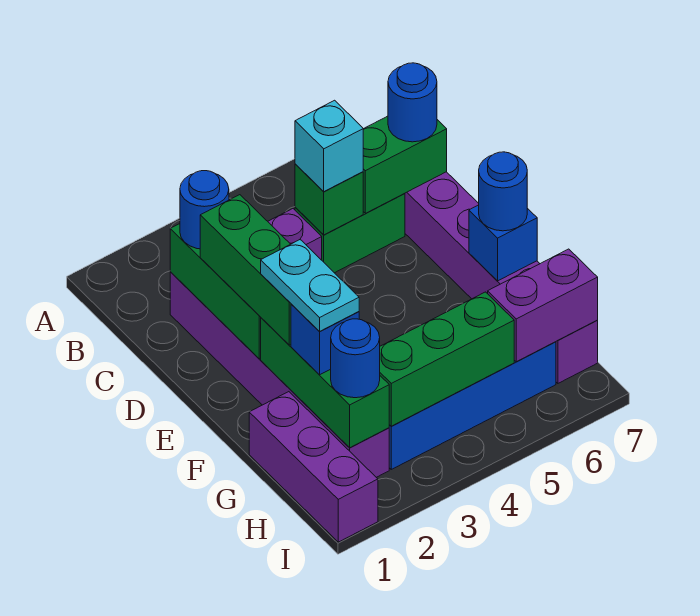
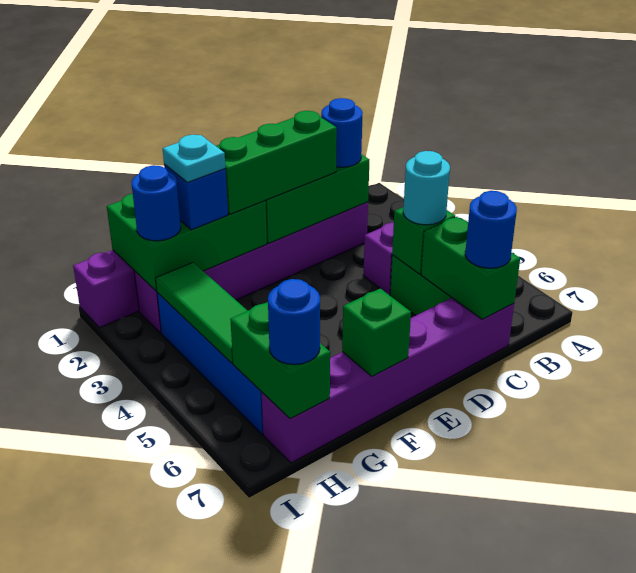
cyan 1x1 brick [295,100,363,192] -> cyan 1x1 round brick [403,151,450,225]
green 1x3 brick [261,318,389,448] -> green 2x3 brick [107,194,267,291]
cyan 1x2 plate [261,240,359,332] -> cyan 1x1 plate [163,135,225,182]
blue 1x1 brick [469,205,537,281] -> green 1x1 brick [342,288,411,376]
blue 1x1 round brick [479,152,527,231] -> blue 1x1 round brick moved to [268,279,320,365]
green 1x3 brick [380,292,514,426] -> green 1x3 tile [156,262,248,363]
purple 1x2 brick [488,249,598,362] -> green 1x2 brick [230,302,330,419]

